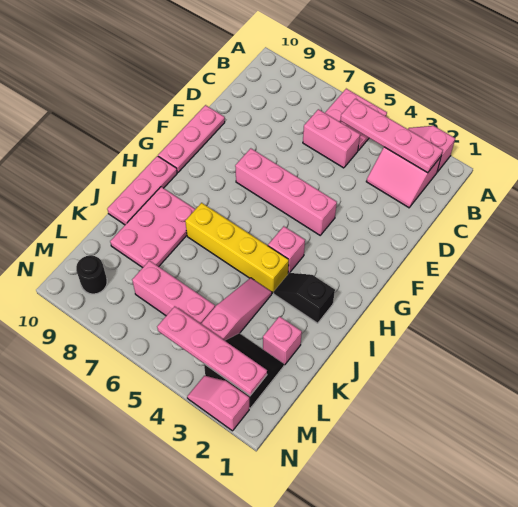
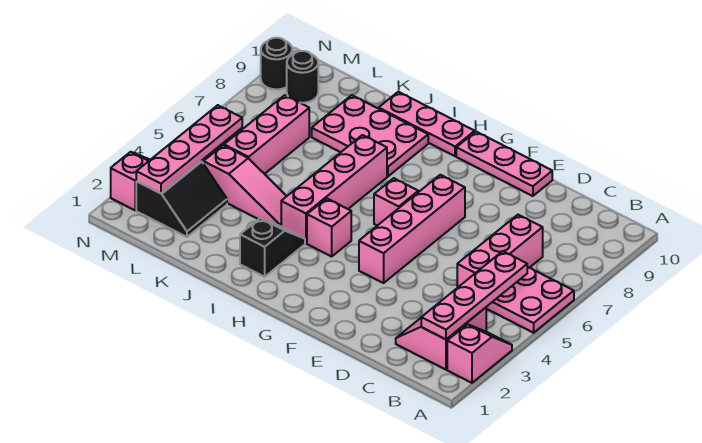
pink 1x2 brick [303,109,360,168] -> pink 1x3 brick [457,215,543,288]
yellow 1x4 brick [185,203,289,293] -> pink 1x4 brick [281,135,387,243]
pink 1x1 brick [263,316,302,365] -> pink 1x1 brick moved to [374,178,418,226]
none -> black 1x1 round brick [261,38,292,89]

